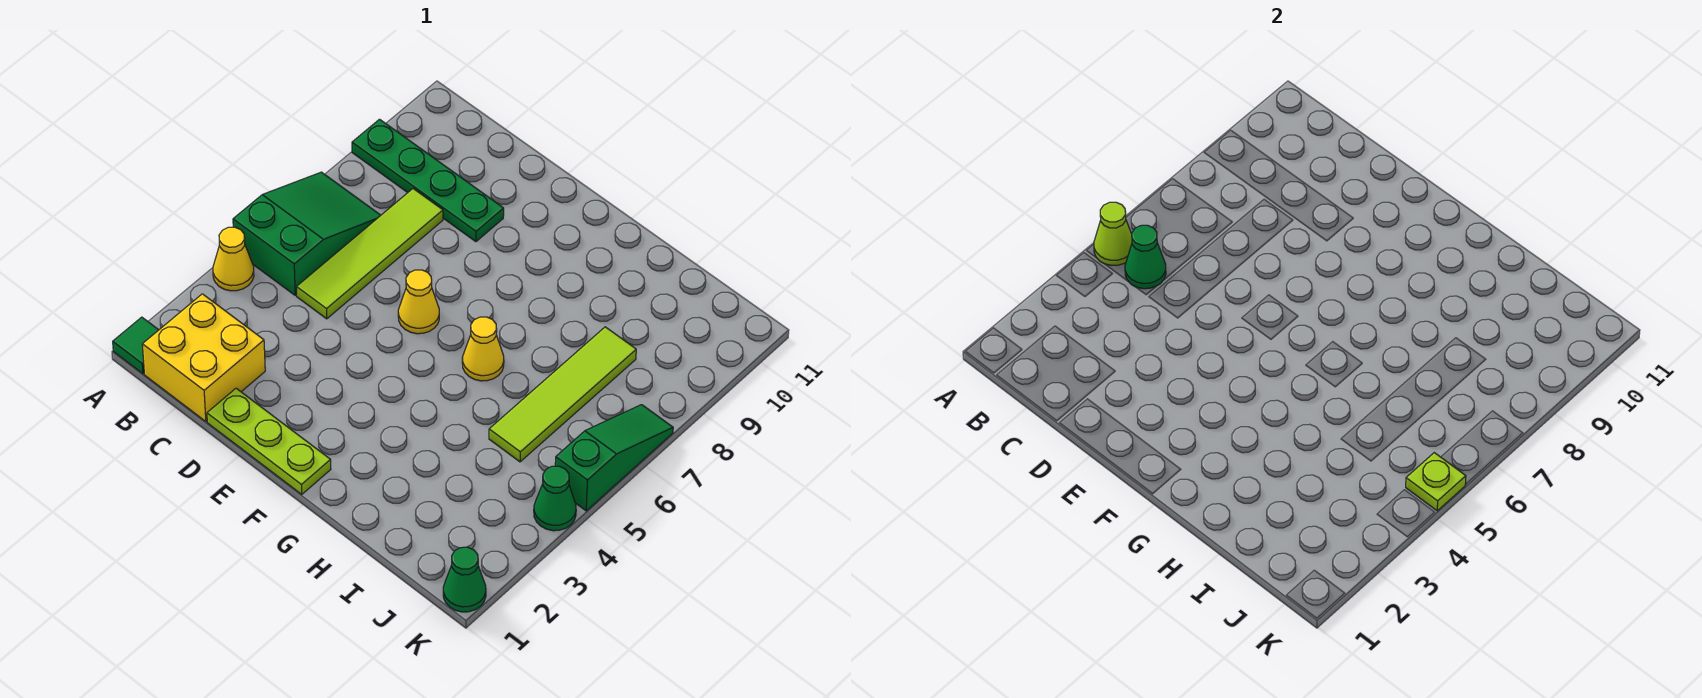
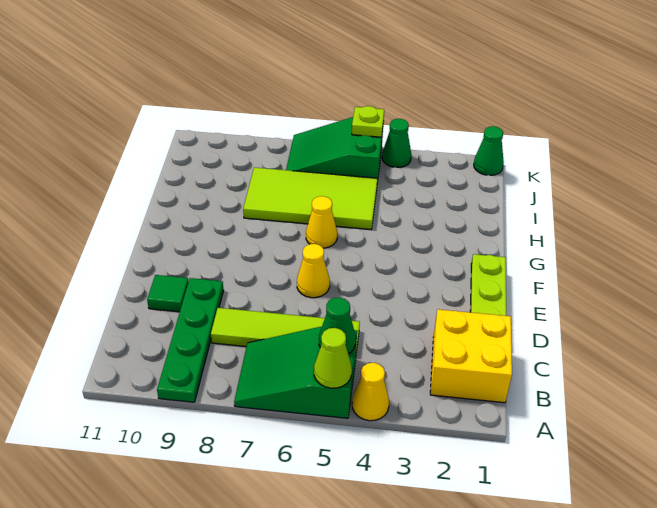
green 1x1 tile [113,317,158,374] -> green 1x1 tile moved to [147,275,189,312]
lime 1x4 tile [489,327,636,462] -> lime 2x4 tile [243,167,378,230]
green 1x3 slope [555,405,673,511] -> green 2x3 slope [286,117,384,182]

